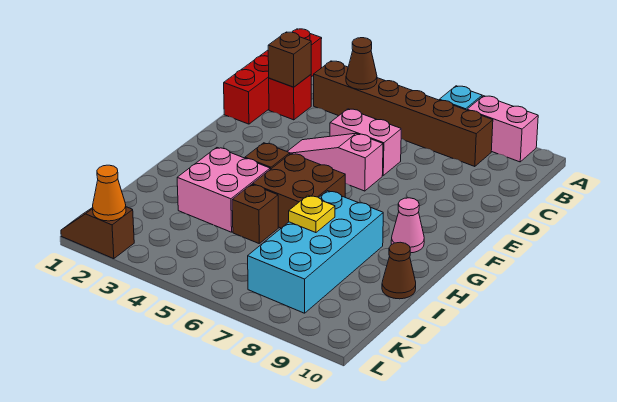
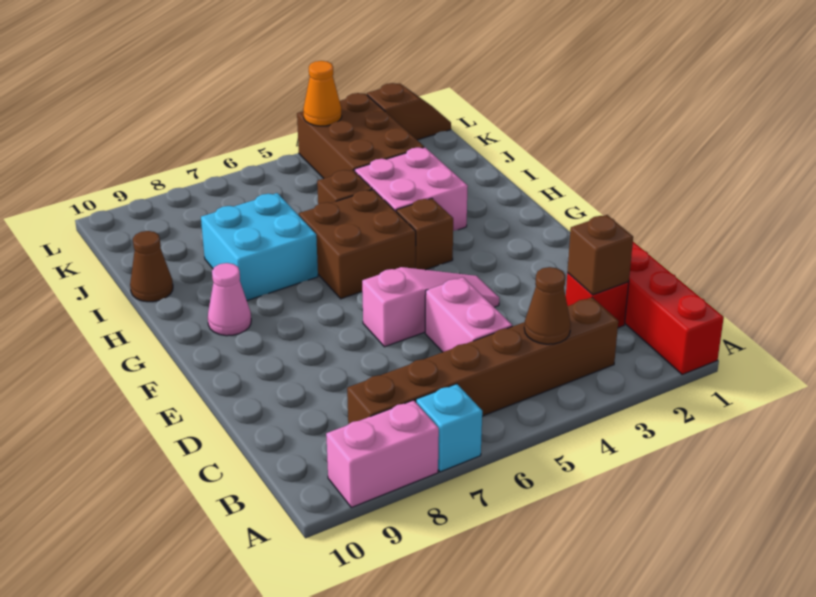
pink 1x2 brick [330,109,401,176] -> pink 1x2 brick turned to [425,277,512,352]
cyan 2x4 brick [248,191,383,313] -> cyan 2x2 brick [201,193,318,301]
yellow 1x1 plate [289,195,335,233] -> none
none -> brown 2x3 brick [297,93,424,178]
orange 1x1 cone [93,165,126,221] -> orange 1x1 cone moved to [303,61,342,126]

